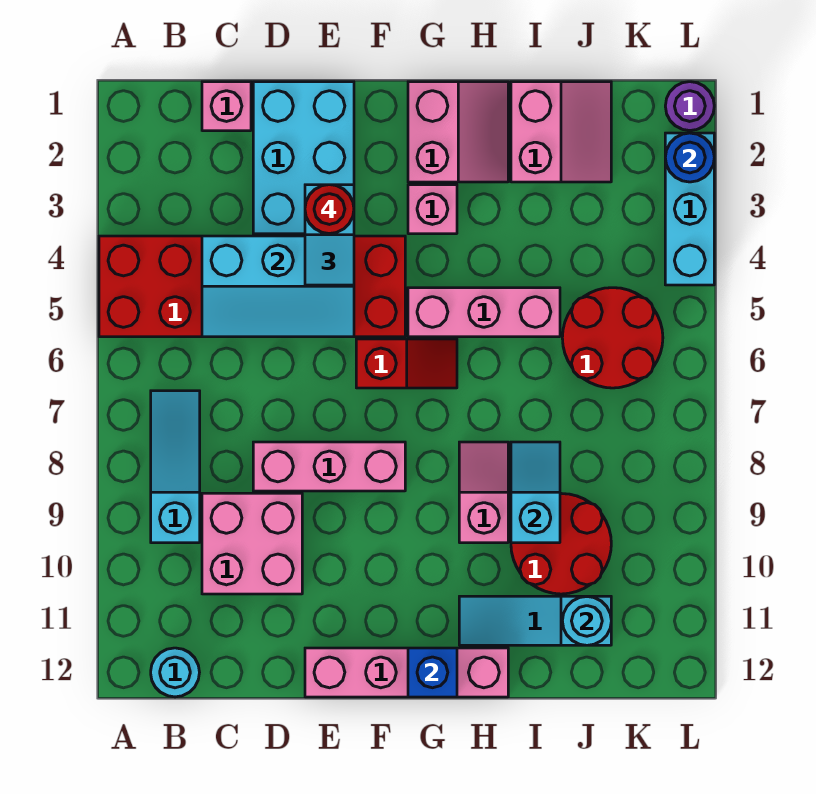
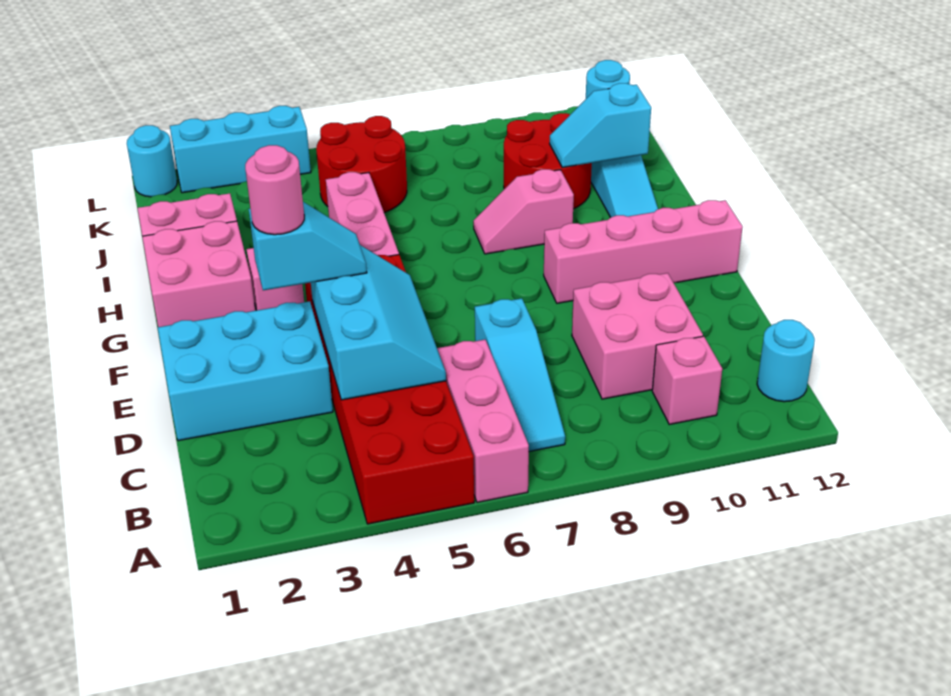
cyan 1x3 slope [151,391,200,543] -> cyan 1x3 slope turned to [475,298,565,451]
pink 1x1 brick [202,82,251,131] -> pink 1x1 brick moved to [652,336,722,424]
pink 1x3 brick [253,442,405,491] -> pink 1x3 brick moved to [437,340,529,502]
red 1x1 round brick [305,185,354,234] -> pink 1x1 round brick [245,145,304,235]
pink 1x4 brick [305,648,508,697] -> pink 1x4 brick turned to [544,200,743,303]
red 1x2 slope [356,339,457,388] -> none
pink 2x2 slope [408,82,508,182] -> pink 2x2 brick [142,221,255,327]
blue 1x1 brick [408,648,457,697] -> none
cyan 1x2 slope [511,442,560,543] -> cyan 1x2 slope moved to [550,83,651,168]
purple 1x1 round brick [665,82,714,131] -> cyan 1x1 round brick [127,125,177,197]
blue 1x1 round brick [665,133,714,182] -> none

